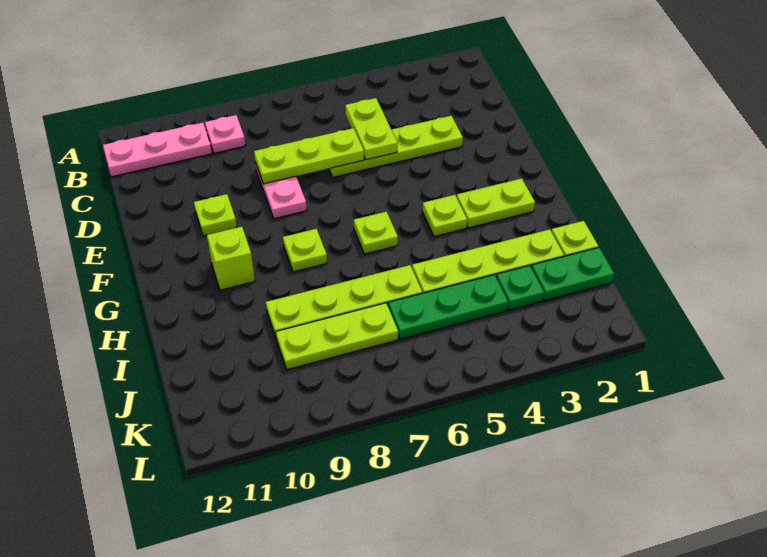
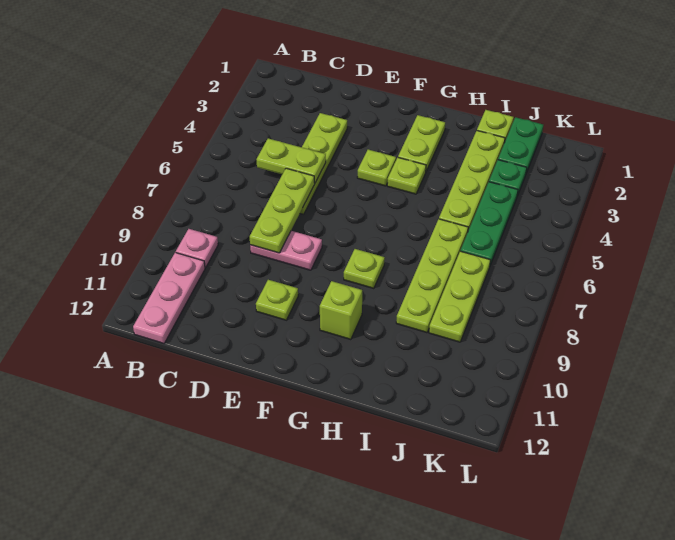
lime 1x1 plate [354,212,398,254] -> lime 1x1 plate moved to [357,150,396,186]

